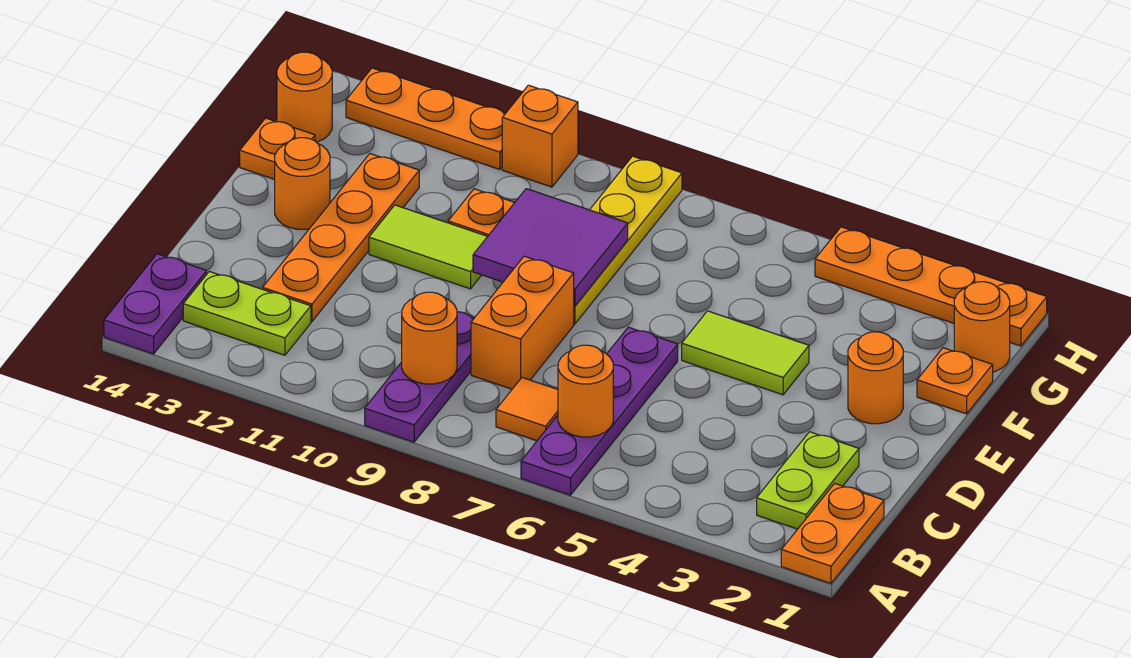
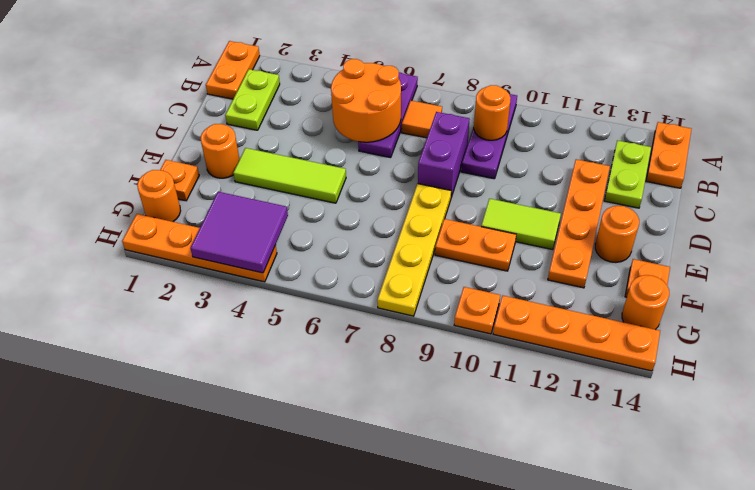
purple 1x4 plate [521,327,678,495] -> purple 1x3 plate [358,72,418,158]
purple 1x2 plate [104,254,207,354] -> orange 1x2 plate [646,122,691,188]
orange 1x1 round brick [558,345,613,437] -> orange 2x2 round brick [331,59,401,142]
lime 1x2 plate [183,271,311,355] -> lime 1x2 plate turned to [604,140,651,208]
orange 1x2 brick [471,256,574,389] -> purple 1x2 brick [418,112,470,197]
lime 1x2 tile [682,311,809,395] -> lime 1x3 tile [233,148,346,203]
purple 2x2 tile [473,189,628,306] -> purple 2x2 tile moved to [190,192,288,273]
orange 1x1 brick [502,85,578,187] -> orange 1x1 plate [454,287,500,334]
orange 1x3 plate [346,68,506,169] -> orange 1x4 plate [493,295,660,371]

